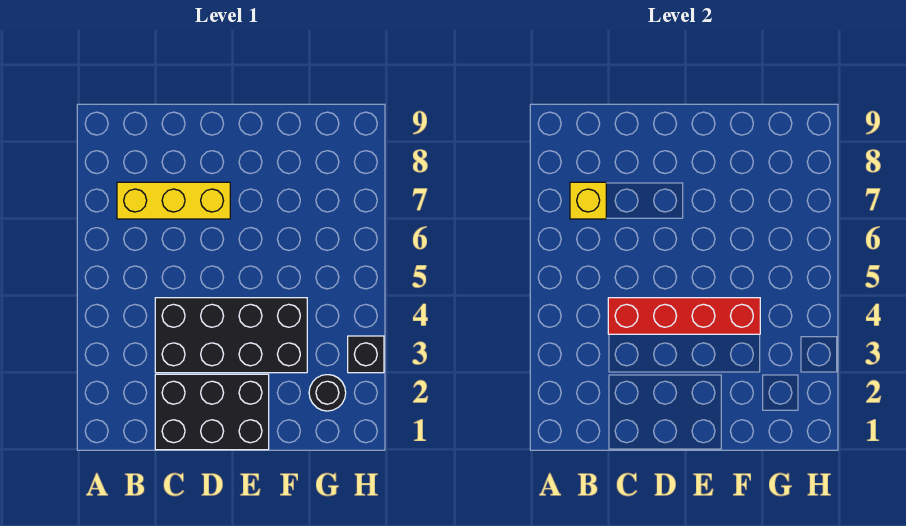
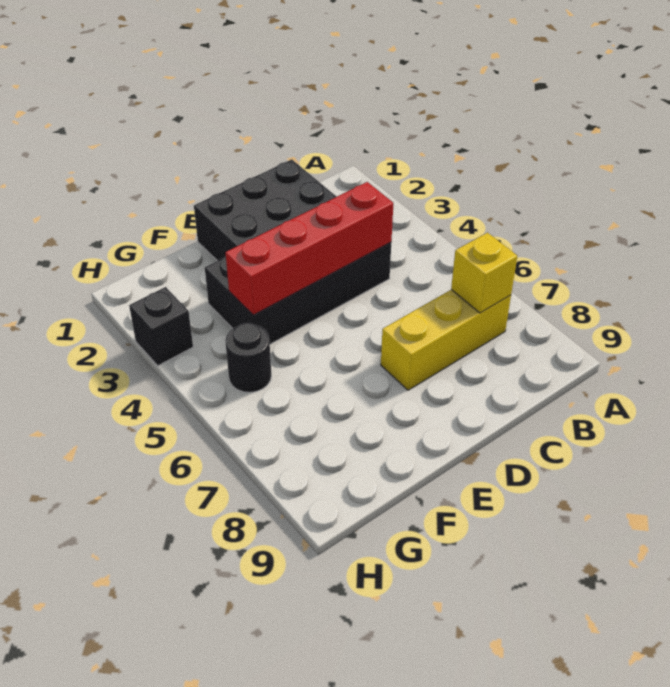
black 1x1 round brick [309,375,346,411] -> black 1x1 round brick moved to [225,323,271,392]

